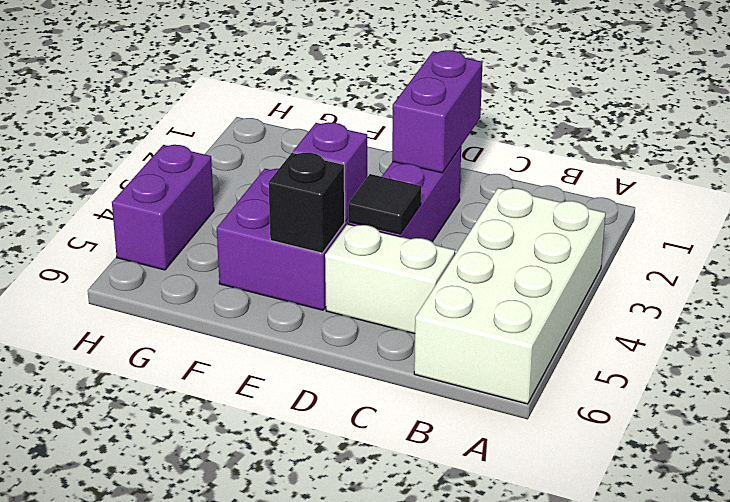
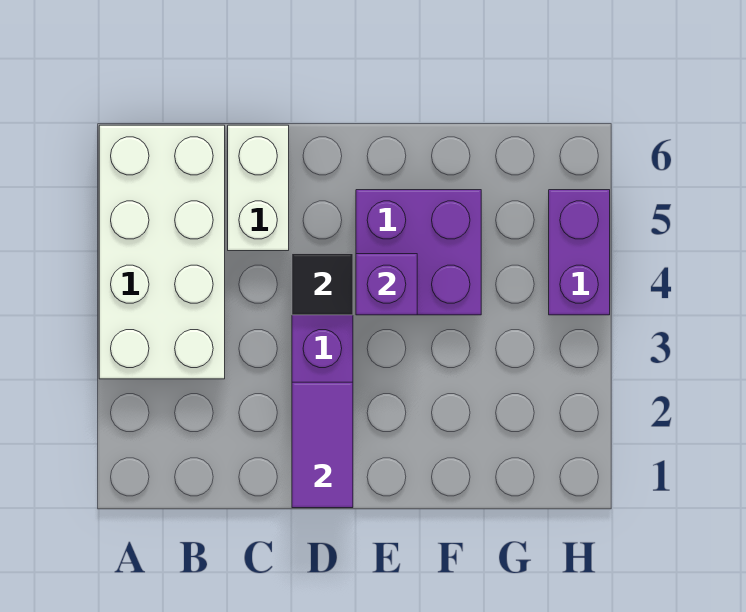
white 1x2 brick [325,224,455,334] -> white 1x2 brick turned to [228,125,289,251]
purple 1x2 brick [392,50,483,173] -> purple 1x2 tile [292,382,353,508]
black 1x1 brick [268,153,345,253] -> none

